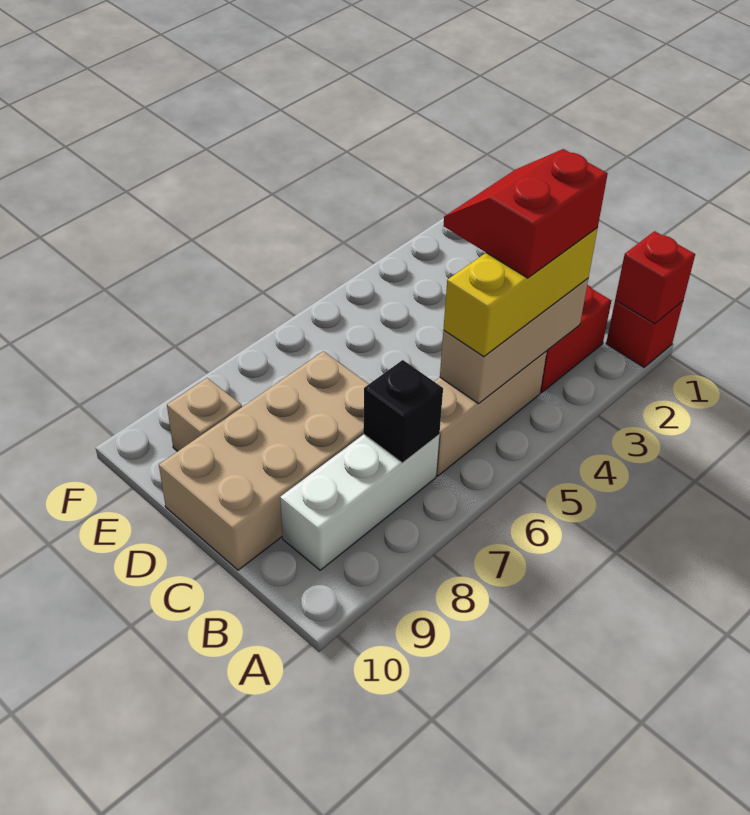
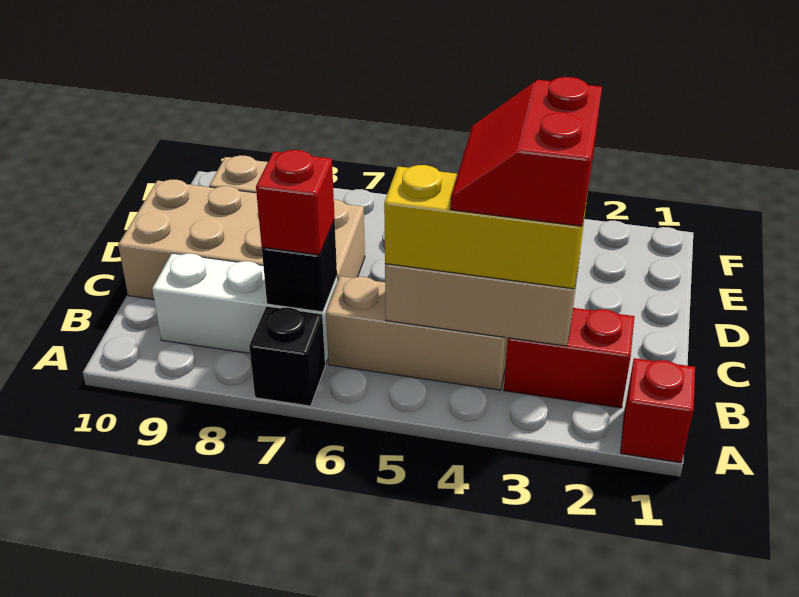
red 1x1 brick [615,231,695,324] -> red 1x1 brick moved to [256,150,335,255]
none -> black 1x1 brick [249,307,325,406]
red 2x2 slope [443,149,608,278] -> red 2x2 slope turned to [450,77,602,226]

